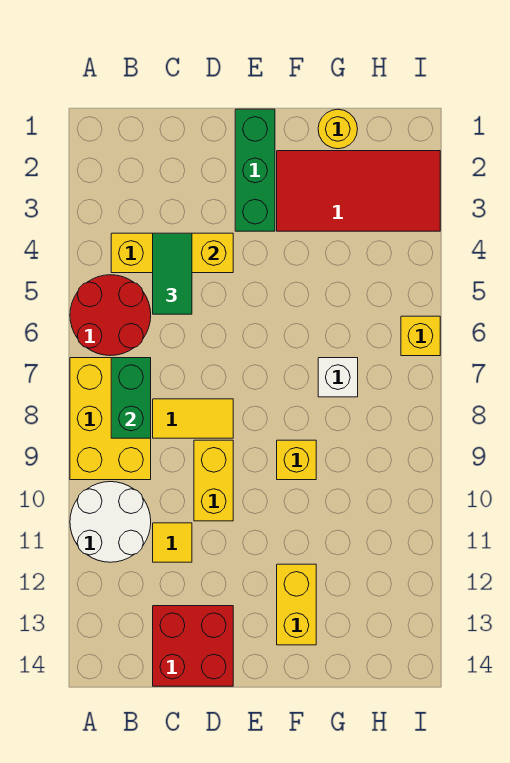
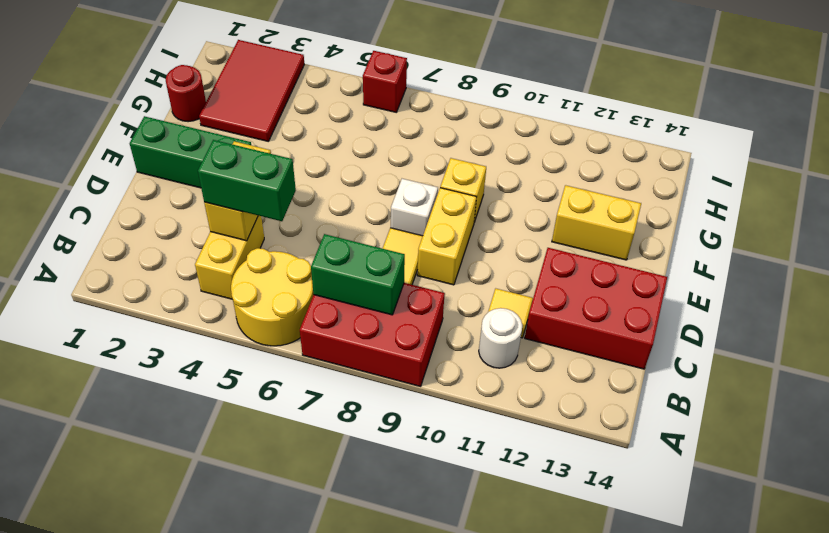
red 2x2 round brick [70,275,151,356] -> yellow 2x2 round brick [231,248,313,346]
yellow 2x3 brick [70,358,151,480] -> red 2x3 brick [300,283,445,386]
white 2x2 round brick [70,482,151,562] -> white 1x1 round brick [479,308,522,368]
green 1x2 tile [153,233,192,314] -> green 1x2 brick [198,140,296,221]
red 2x2 brick [153,606,233,686] -> red 2x3 brick [525,248,667,369]
yellow 1x2 brick [194,440,233,521] -> yellow 1x2 brick turned to [417,188,476,285]
red 2x4 tile [277,151,440,231] -> red 2x3 tile [199,40,304,141]
yellow 1x1 round brick [318,109,357,149] -> red 1x1 round brick [166,65,206,122]
white 1x1 brick [318,358,358,397] -> white 1x1 brick moved to [391,179,438,236]
yellow 1x1 brick [401,316,440,356] -> red 1x1 brick [363,51,407,112]

